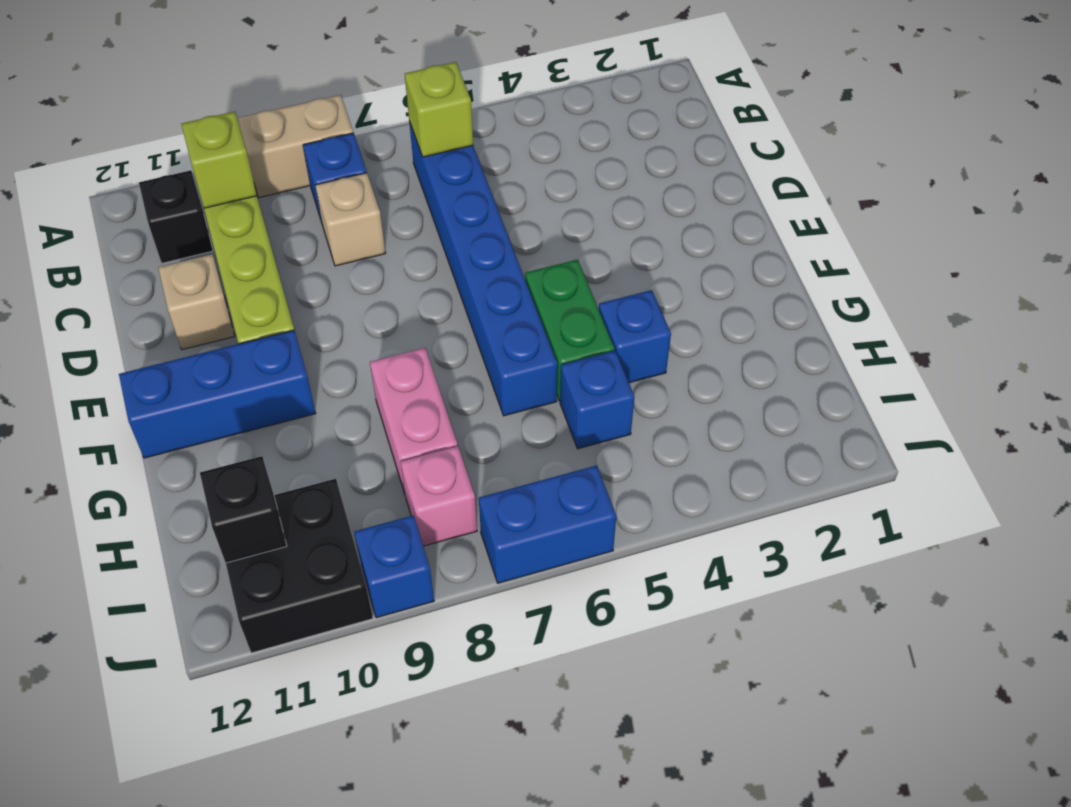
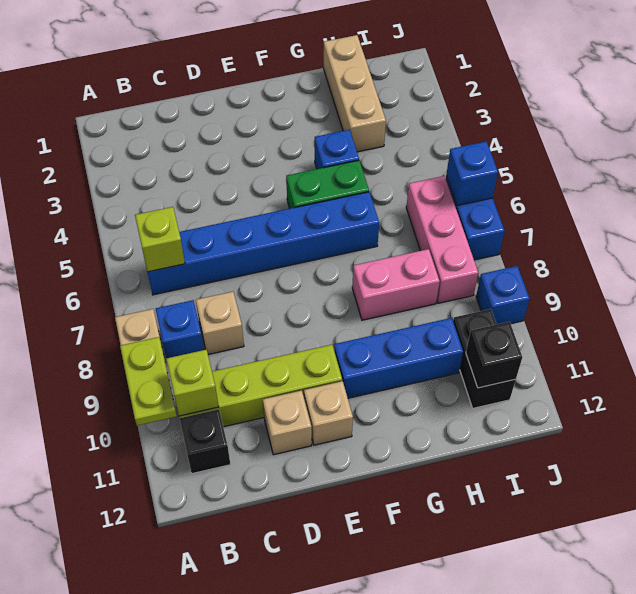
none -> lime 1x2 plate [120,337,177,426]
none -> tan 1x1 brick [304,381,353,445]
blue 1x3 brick [119,330,316,458] -> blue 1x3 brick turned to [334,318,463,398]
none -> tan 1x3 brick [324,35,386,152]
blue 1x1 brick [560,351,634,449] -> blue 1x1 brick moved to [446,141,498,206]
pink 1x1 brick [401,446,477,546] -> pink 1x3 brick [406,176,478,303]
black 2x2 brick [226,479,373,653] -> black 1x2 brick [453,309,516,408]

